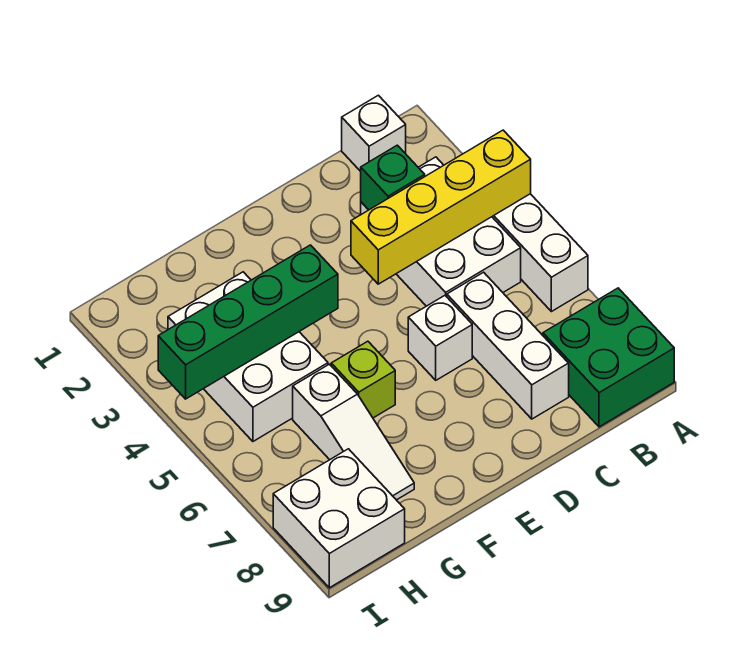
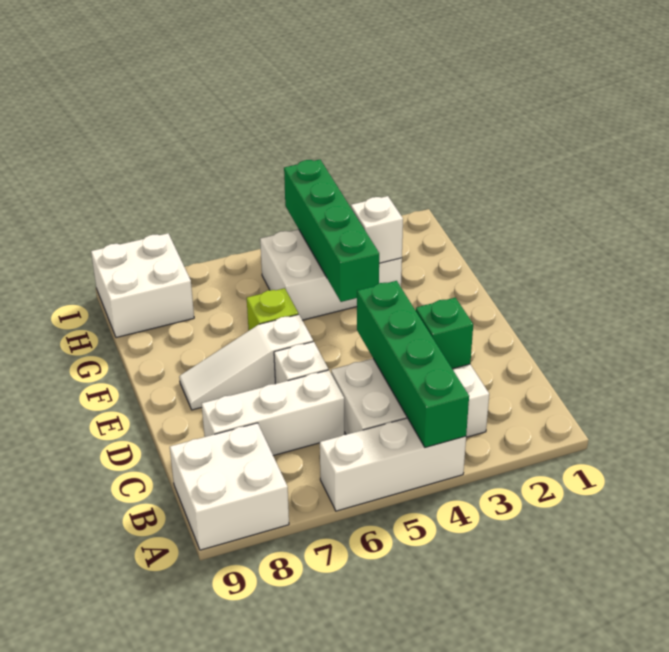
yellow 1x4 brick [351,130,531,284] -> green 1x4 brick [357,281,469,447]
green 2x2 brick [543,288,674,427] -> white 2x2 brick [170,423,289,550]
white 1x1 brick [342,95,406,171] -> white 1x1 brick moved to [351,196,403,263]
white 1x3 slope [293,364,414,500] -> white 1x3 slope moved to [179,314,313,410]

